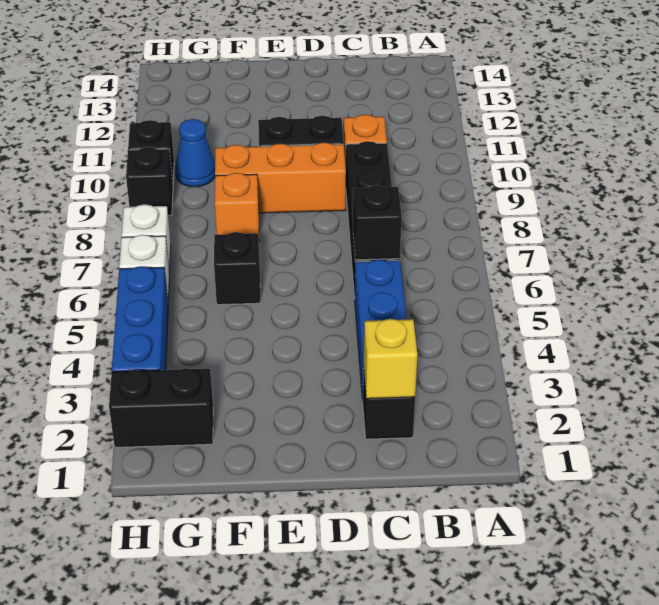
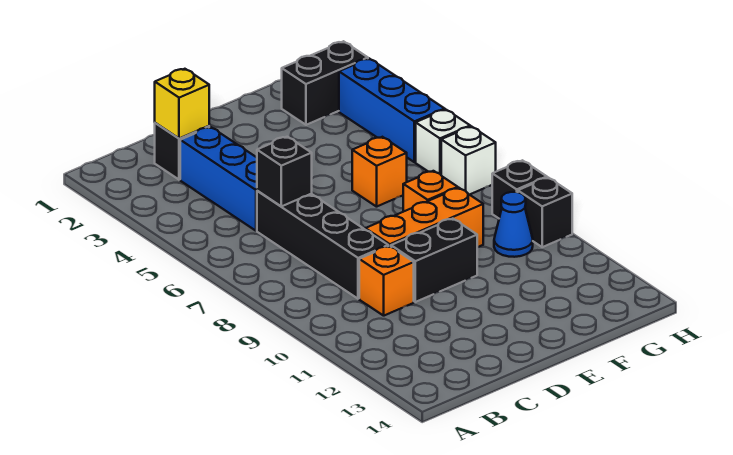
black 1x1 brick [214,232,260,305] -> orange 1x1 brick [352,137,407,207]

